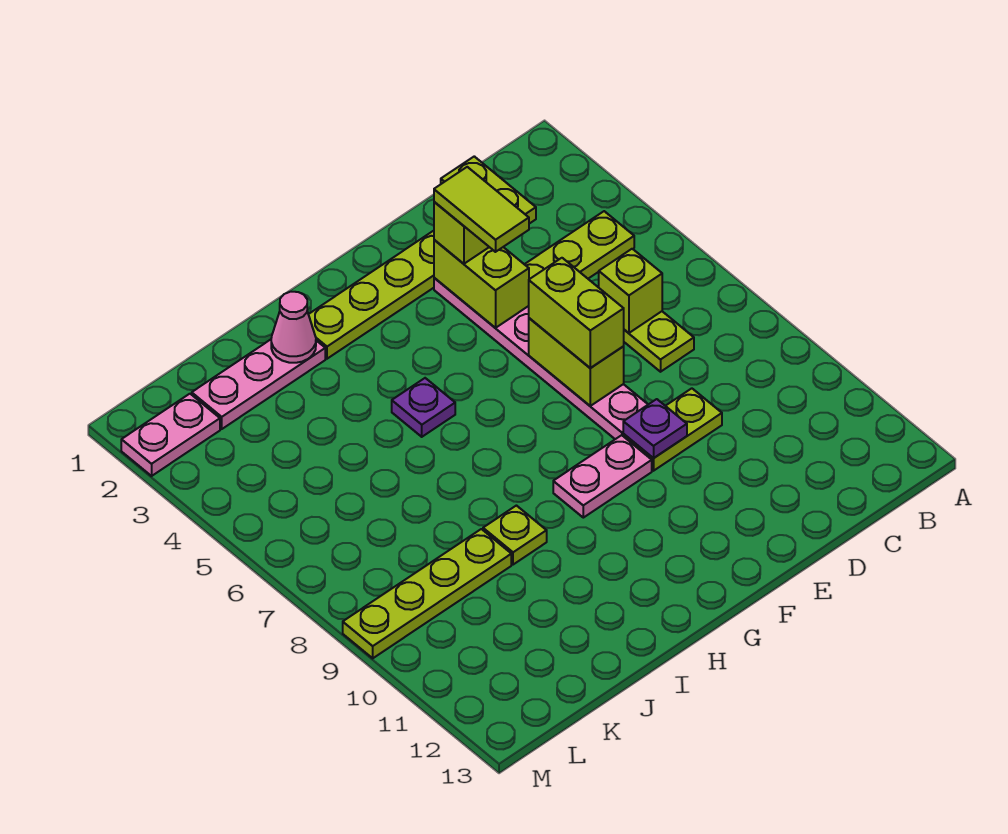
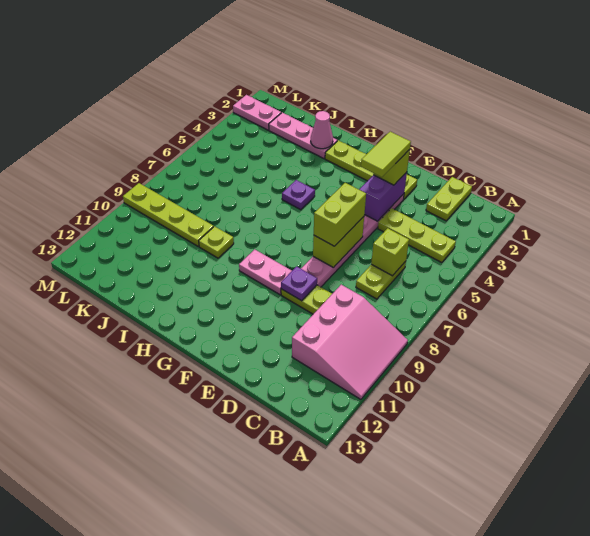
none -> pink 3x3 slope [292,285,408,399]
lime 1x2 brick [434,240,529,328] -> purple 1x2 brick [359,172,407,221]

